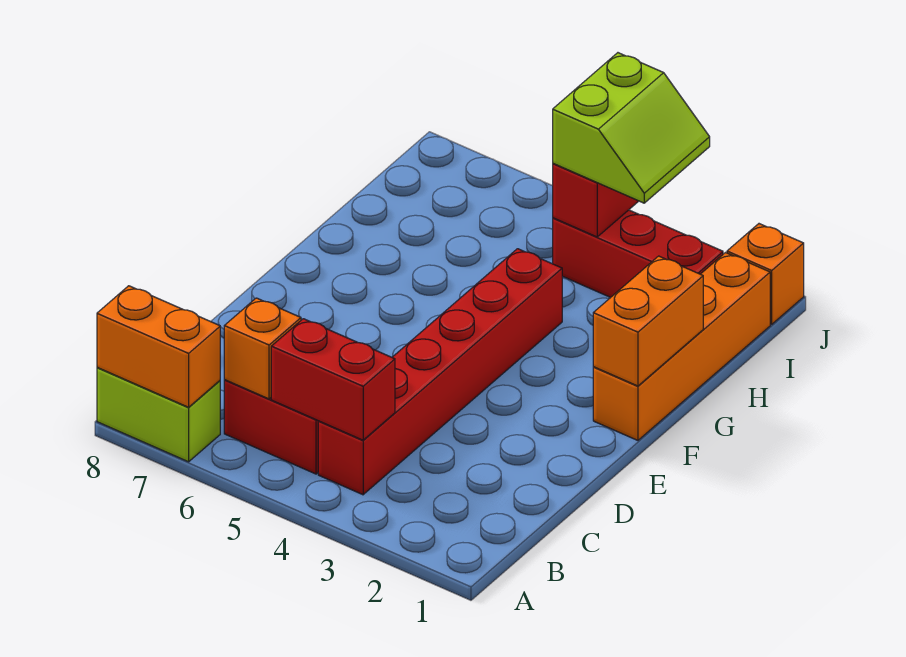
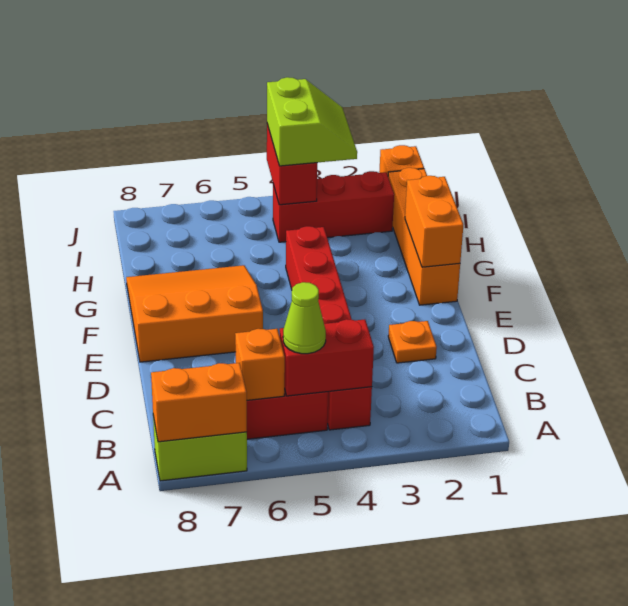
none -> lime 1x1 cone [283,282,326,354]
none -> orange 1x1 plate [388,321,437,363]
none -> orange 3x3 slope [126,265,263,362]

